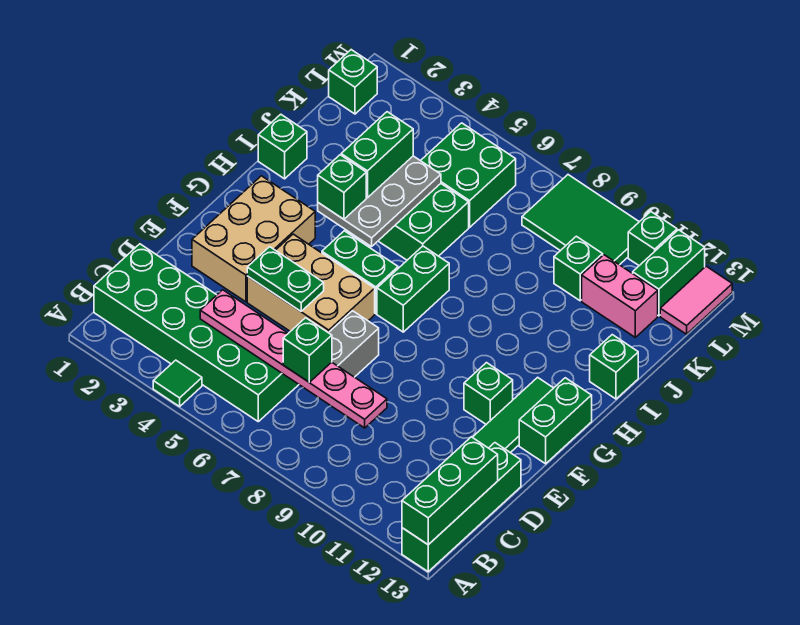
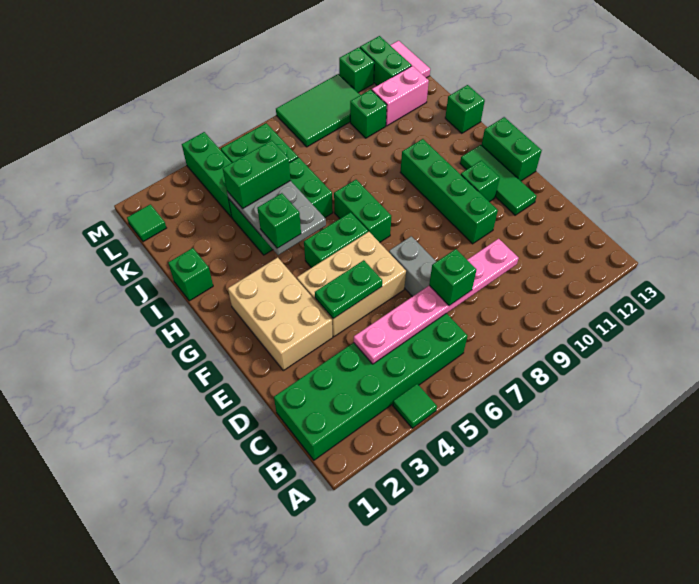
green 1x4 brick [402,443,521,572] -> green 1x4 brick moved to [400,139,498,244]
green 1x3 brick [402,437,498,545] -> green 1x3 brick moved to [182,132,232,218]
green 1x2 brick [341,112,413,198] -> green 1x2 brick turned to [223,140,291,209]
green 1x1 brick [329,50,377,114] -> green 1x1 tile [127,204,166,242]

